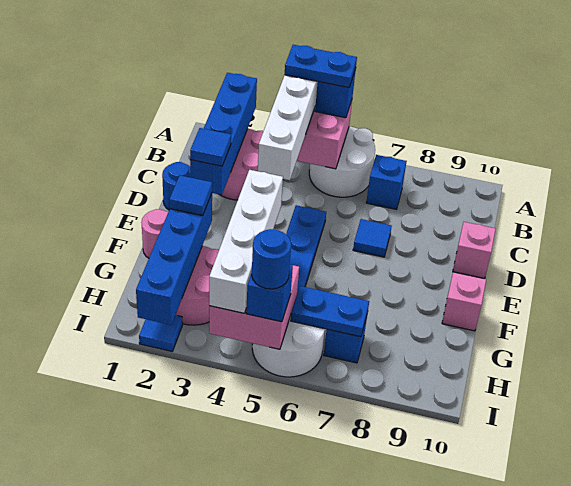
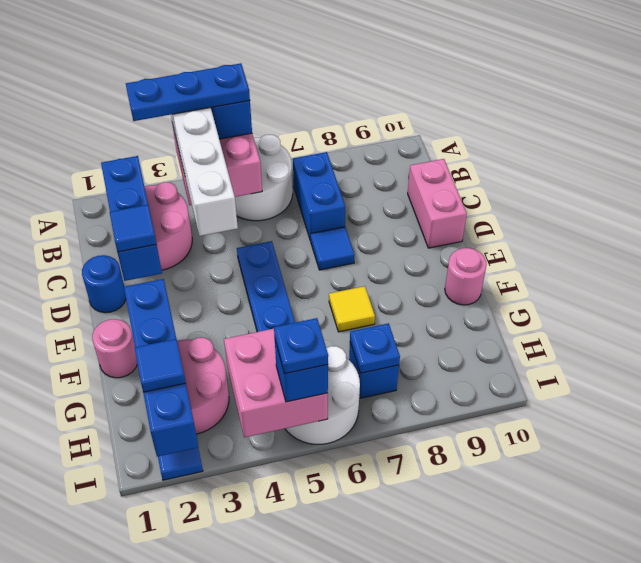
blue 1x4 brick [190,73,257,195] -> blue 1x3 brick [101,156,162,281]
blue 1x2 plate [285,45,357,88] -> blue 1x3 plate [126,63,250,121]
blue 1x1 brick [366,155,407,209] -> blue 1x2 brick [293,152,345,241]
pink 1x1 brick [453,222,496,279] -> pink 1x2 brick [408,159,467,248]
blue 1x1 tile [169,175,212,216] -> blue 1x1 tile moved to [135,339,186,392]
white 1x4 brick [209,170,283,313] -> none
none -> yellow 1x1 tile [329,286,375,332]
pink 1x1 brick [442,272,486,331] -> pink 1x1 round brick [445,248,487,305]
blue 1x2 plate [291,286,369,337] -> blue 1x1 plate [350,323,400,373]
blue 1x1 round brick [252,229,291,289] -> blue 1x1 plate [274,318,328,374]

